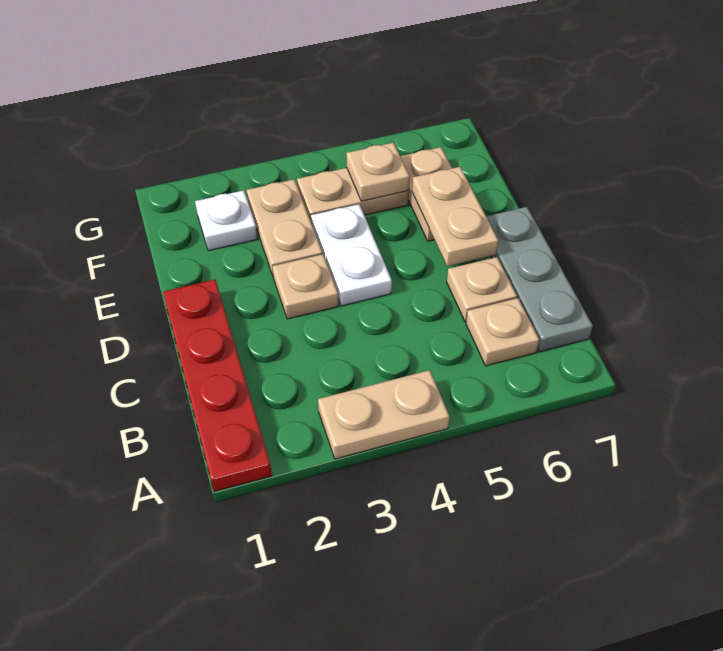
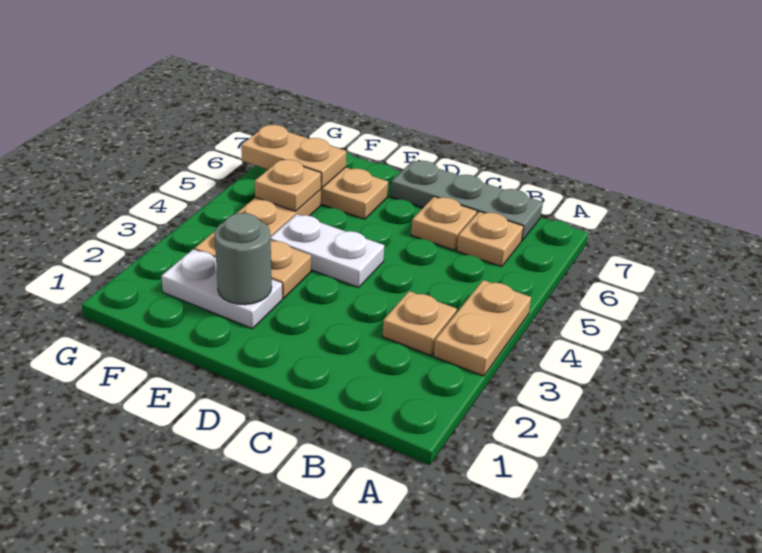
red 1x4 plate [163,279,272,491] -> none
tan 1x1 plate [273,254,338,319] -> tan 1x1 plate moved to [383,291,457,356]
tan 1x2 plate [412,167,499,266] -> tan 1x2 plate moved to [241,125,346,188]
none -> grey 1x1 round brick [214,213,272,305]
white 1x1 plate [195,190,257,251] -> white 1x2 plate [161,249,282,329]

